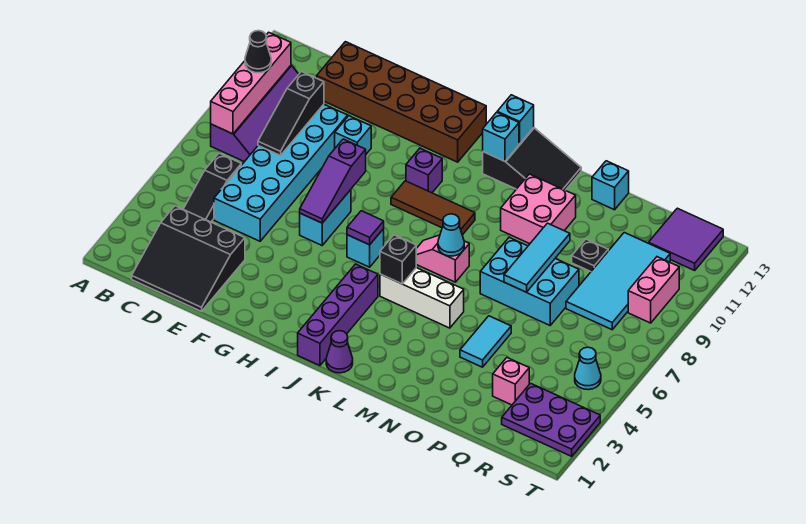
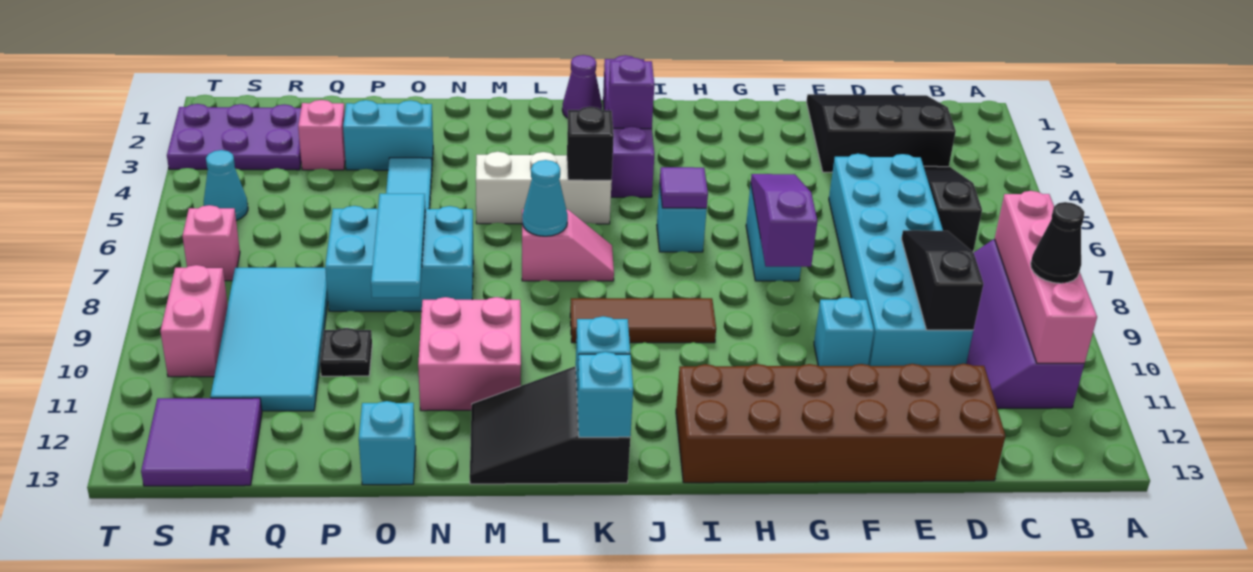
purple 1x1 brick [406,148,442,193] -> purple 1x1 brick moved to [608,57,654,129]
none -> cyan 1x2 brick [343,100,433,170]
none -> pink 1x1 brick [182,205,240,281]

